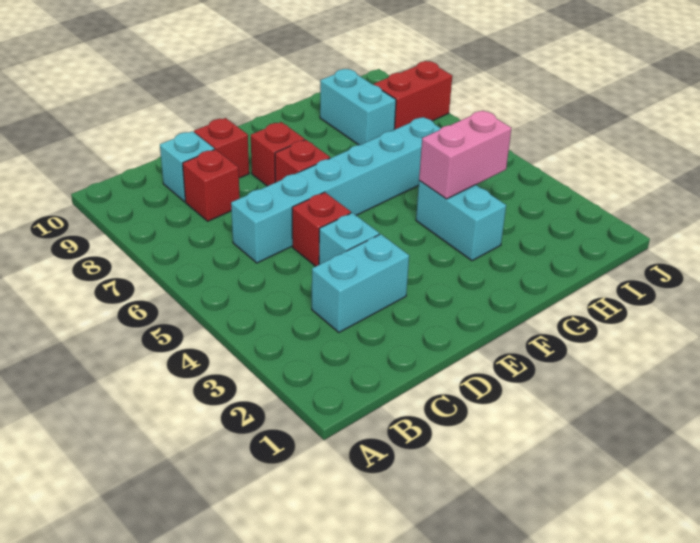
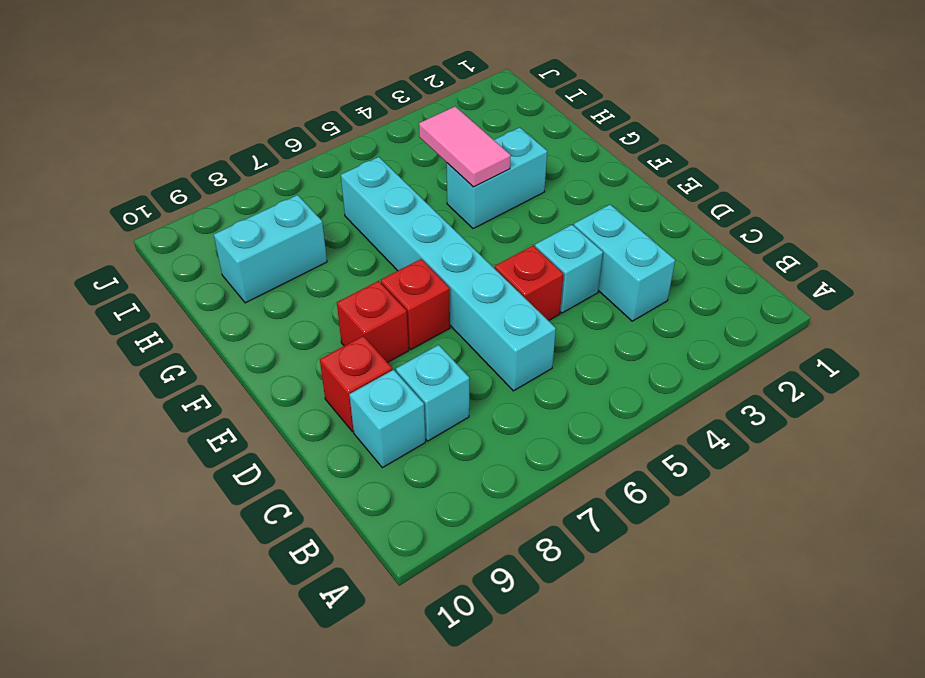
red 1x1 brick [183,149,240,221] -> cyan 1x1 brick [396,345,469,441]
pink 1x2 brick [419,111,511,199] -> pink 1x2 tile [419,107,511,187]
red 1x2 brick [374,61,452,130] -> none

